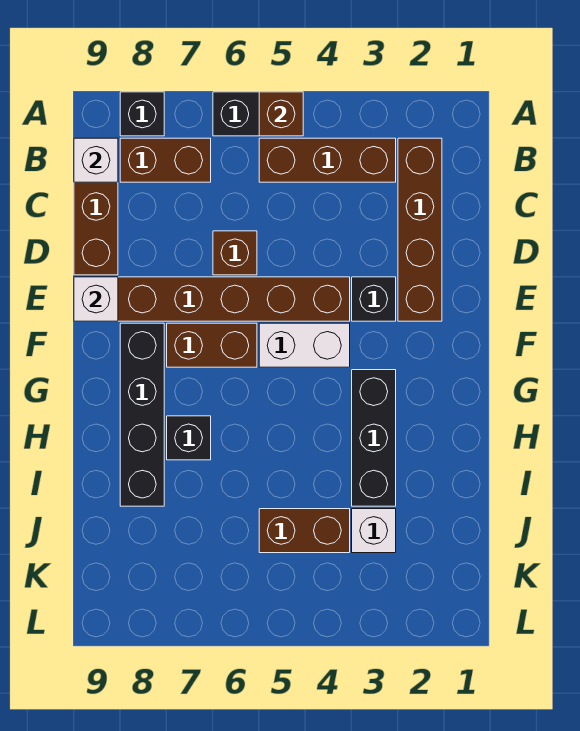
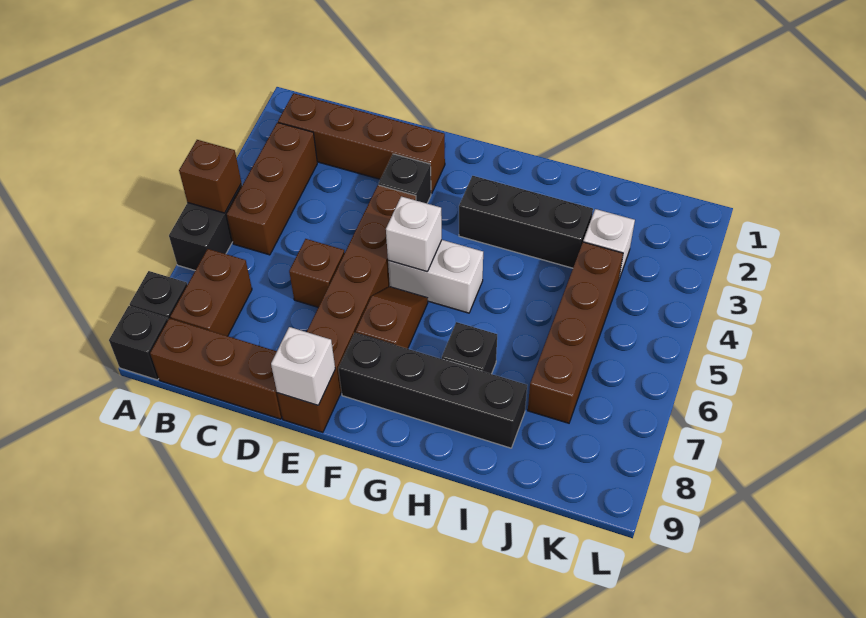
none -> black 1x1 brick [109,306,168,380]
white 1x1 brick [74,138,118,182] -> white 1x1 brick moved to [386,196,442,272]
white 1x2 brick [259,323,350,367] -> white 1x2 brick turned to [388,240,483,313]
brown 1x2 brick [167,323,257,367] -> brown 1x2 slope [355,287,428,349]
brown 1x2 brick [259,509,350,553] -> brown 1x4 brick [528,242,623,423]

